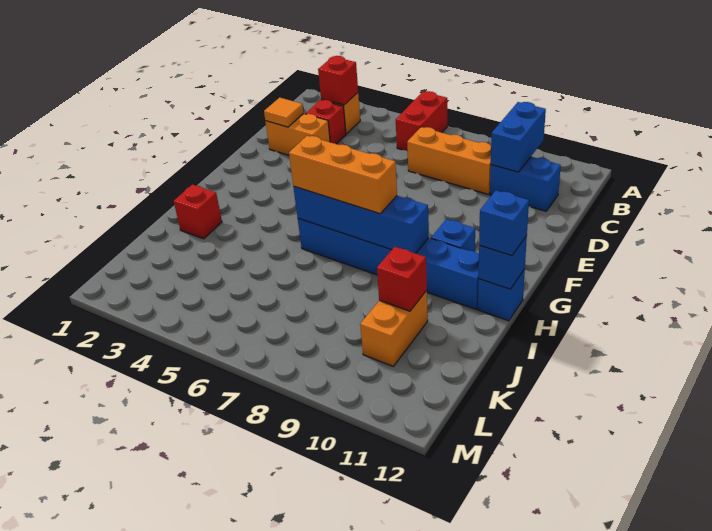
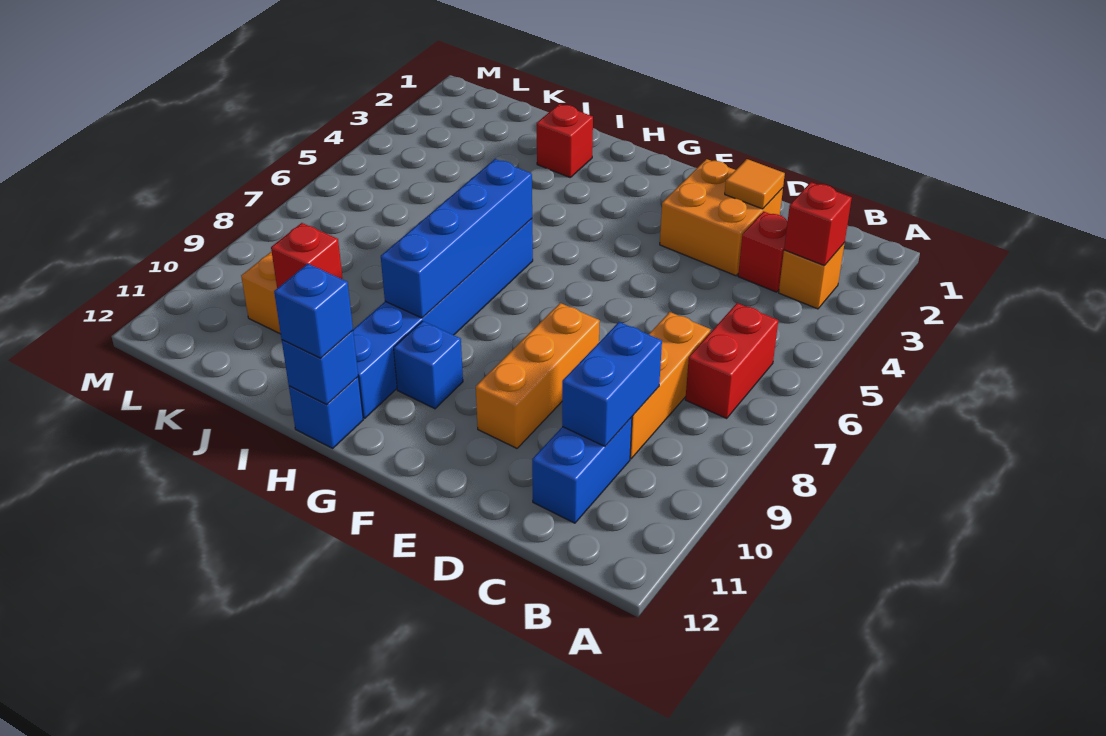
red 1x2 brick [396,91,447,151] -> red 1x2 brick turned to [685,303,778,418]
blue 1x2 brick [491,102,546,172] -> blue 1x2 brick turned to [562,322,662,446]
orange 1x2 brick [265,114,330,155] -> orange 2x2 brick [660,159,783,276]
orange 1x3 brick [289,136,397,214] -> orange 1x3 brick moved to [476,303,600,448]

